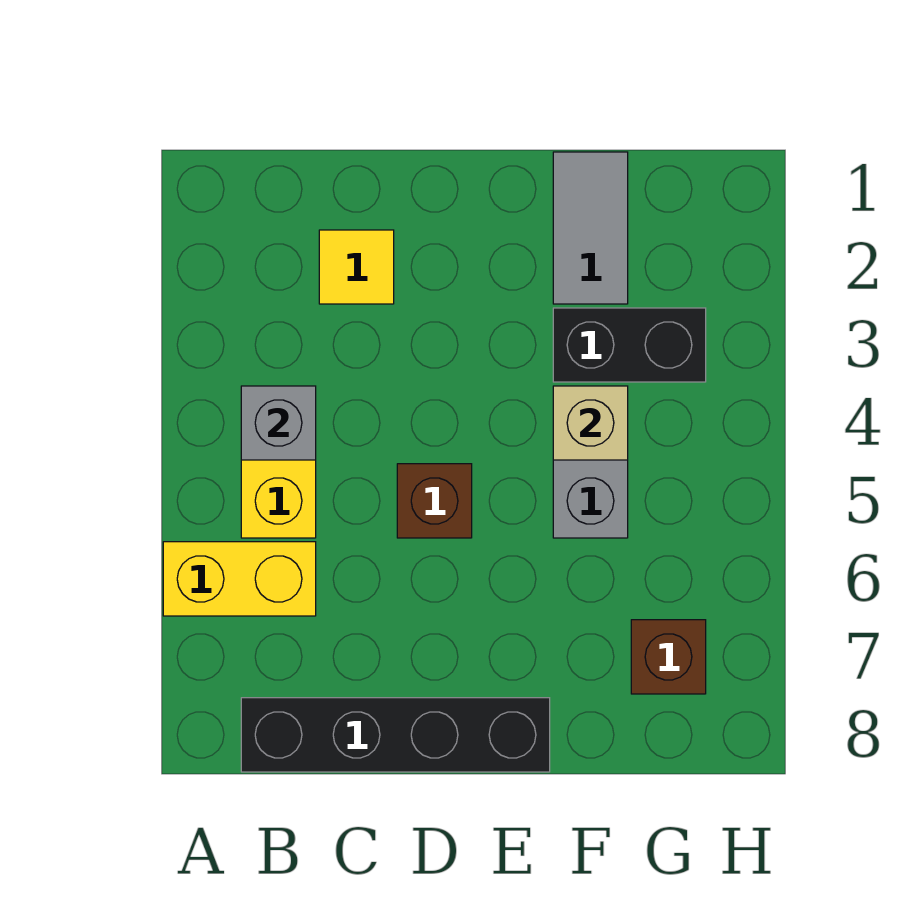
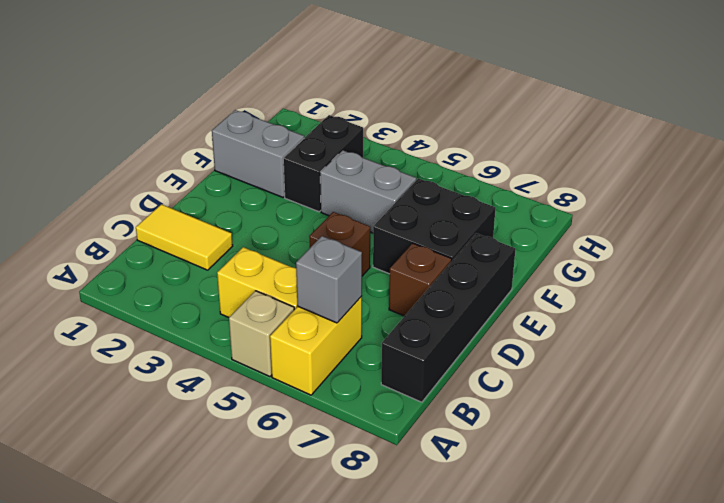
grey 1x1 brick [241,386,316,460] -> grey 1x1 brick moved to [296,236,362,323]
yellow 1x1 tile [319,230,394,304] -> yellow 1x2 tile [136,204,233,270]
none -> black 2x2 brick [373,179,496,274]
grey 1x2 tile [553,152,628,304] -> grey 1x2 brick [212,110,304,197]
tan 1x1 brick [553,386,628,460] -> tan 1x1 brick moved to [229,291,294,377]
brown 1x1 brick [631,620,706,694] -> brown 1x1 brick moved to [389,243,452,316]

